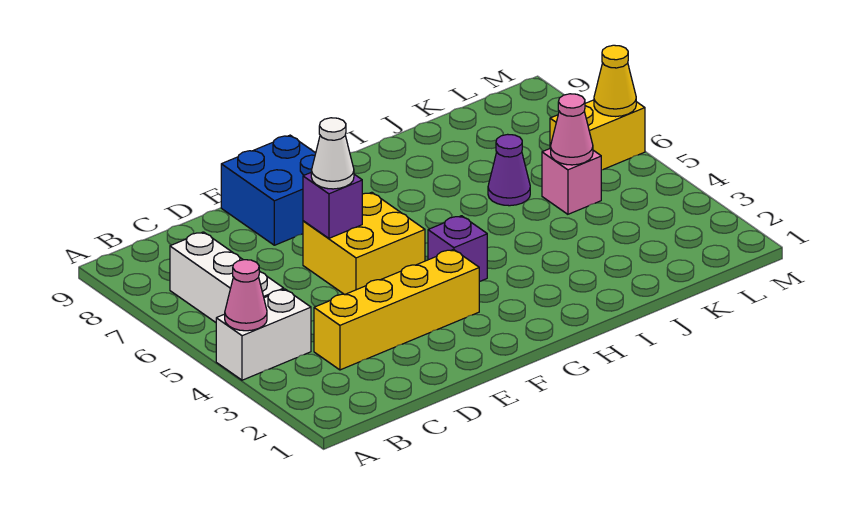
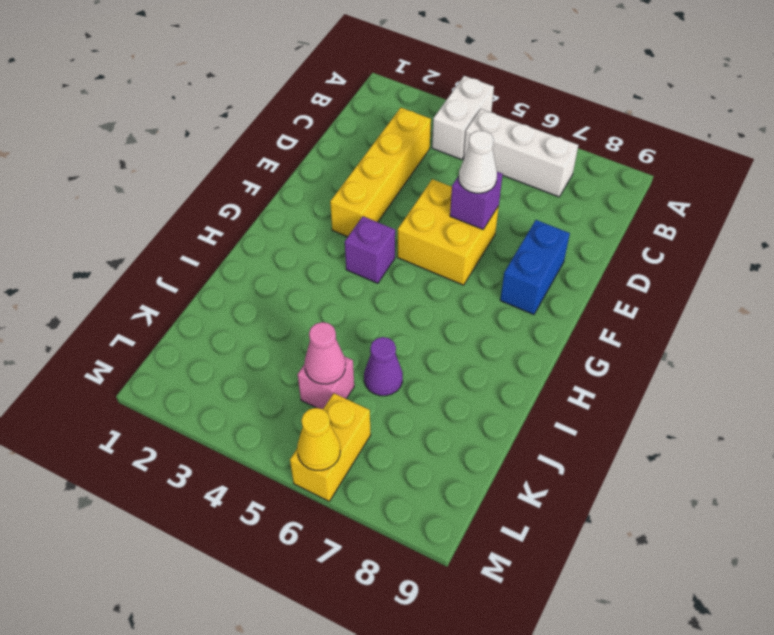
pink 1x1 cone [225,260,267,331] -> none
blue 2x2 brick [221,135,316,245] -> blue 1x2 brick [500,220,570,315]

